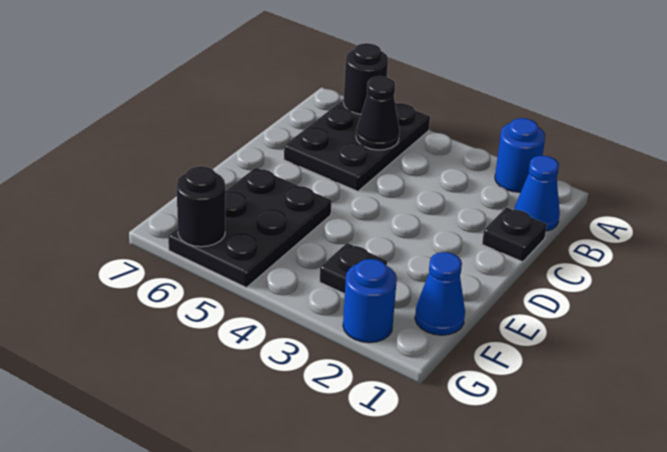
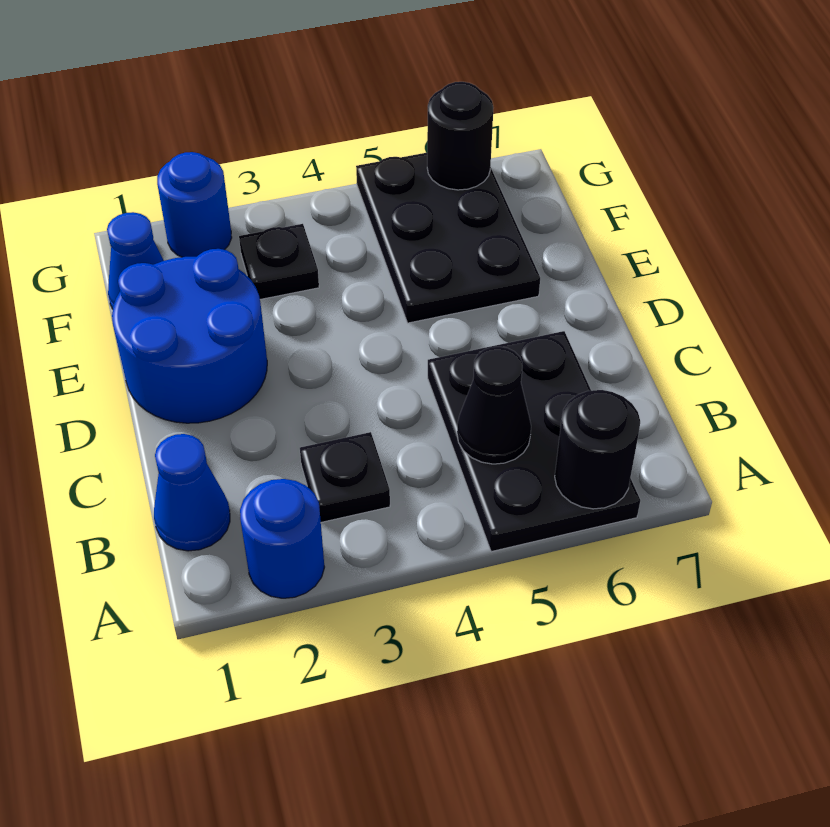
black 1x1 plate [482,207,547,262] -> black 1x1 plate moved to [300,432,390,522]
none -> blue 2x2 round brick [112,249,267,423]

